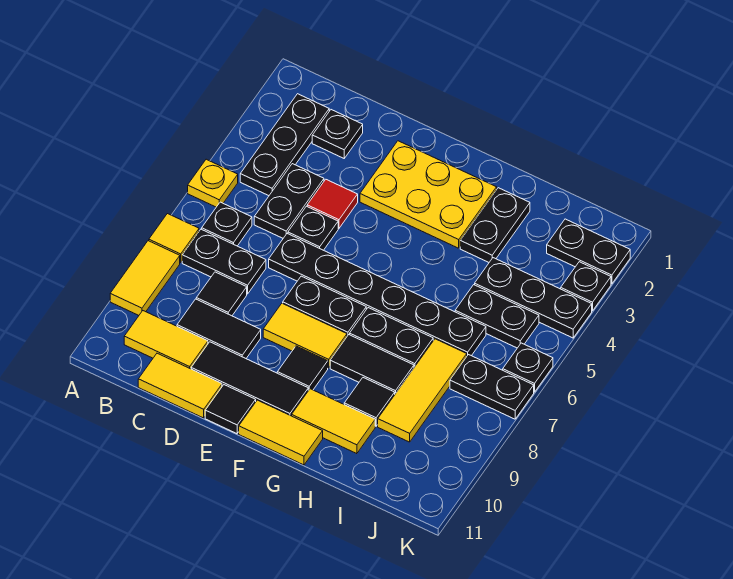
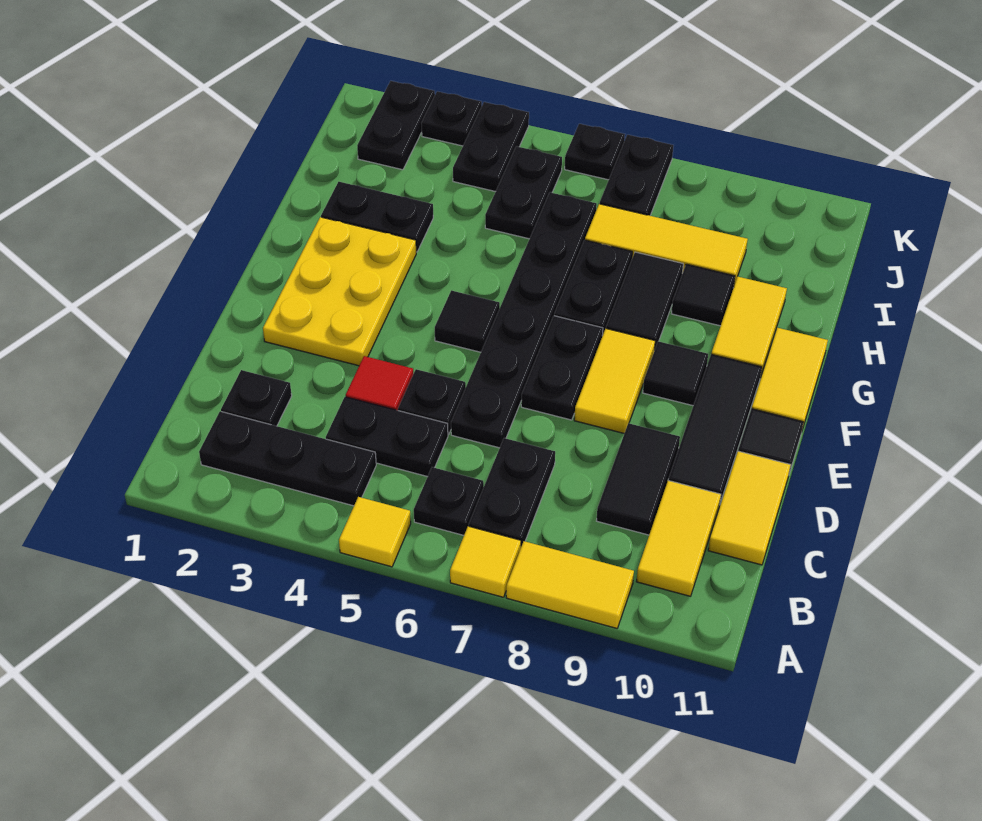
yellow 1x1 plate [188,159,238,207] -> yellow 1x1 tile [339,497,411,567]
black 1x1 tile [196,272,247,316] -> black 1x1 tile moved to [435,290,500,352]
black 1x3 plate [475,258,592,338] -> black 1x2 plate [453,102,529,192]

